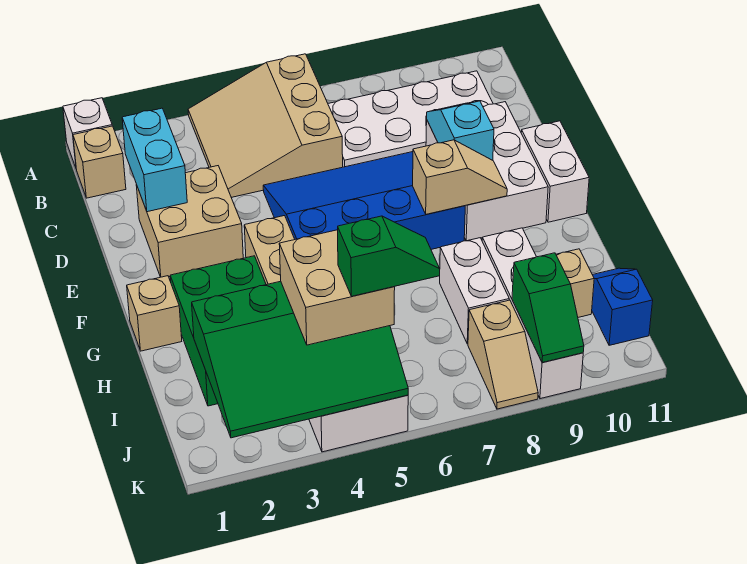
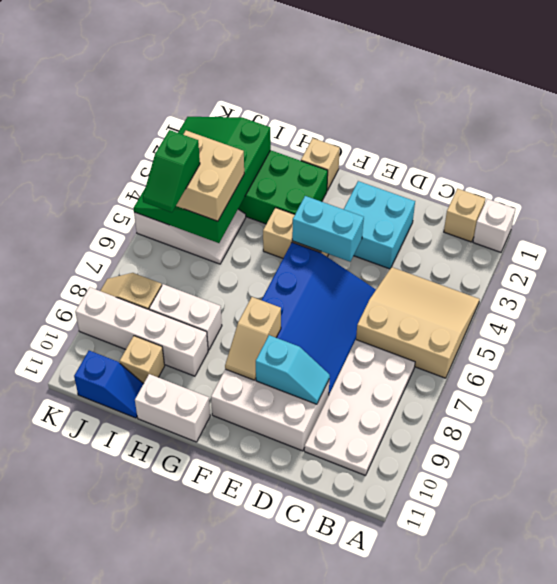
cyan 1x2 brick [122,108,187,212] -> cyan 1x2 brick moved to [292,196,364,262]
tan 2x2 brick [136,166,243,277] -> cyan 2x2 brick [344,181,415,269]
white 1x2 brick [521,121,589,222] -> white 1x2 brick moved to [135,374,210,442]
green 1x2 slope [512,253,584,363] -> none

